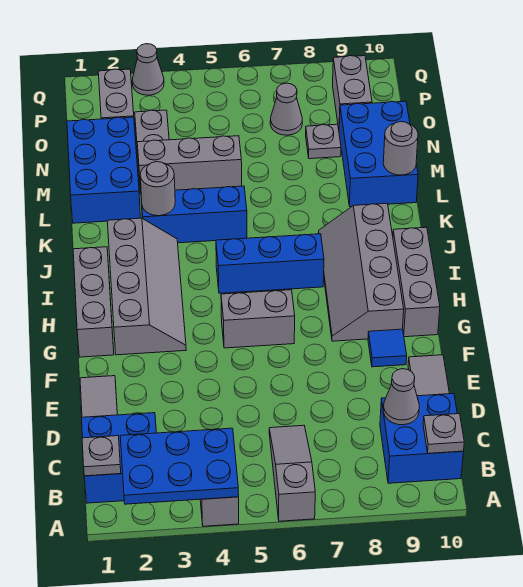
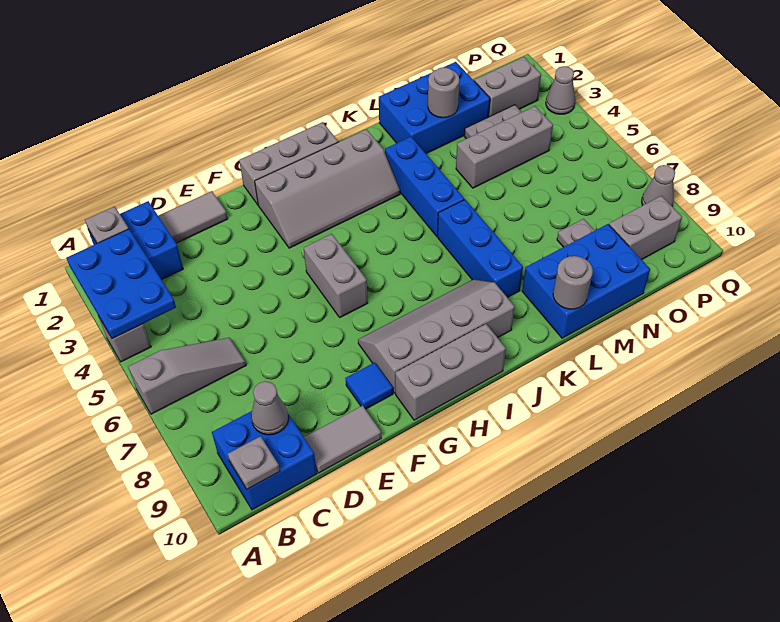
blue 1x3 brick [216,234,324,293] -> blue 1x3 brick moved to [438,200,523,298]
grey 1x1 round brick [140,162,175,216] -> grey 1x1 round brick moved to [428,67,459,118]
grey 1x3 brick [137,136,242,193] -> grey 1x3 brick turned to [456,106,553,188]
grey 1x1 cone [270,83,302,135] -> grey 1x1 cone moved to [642,165,675,206]

